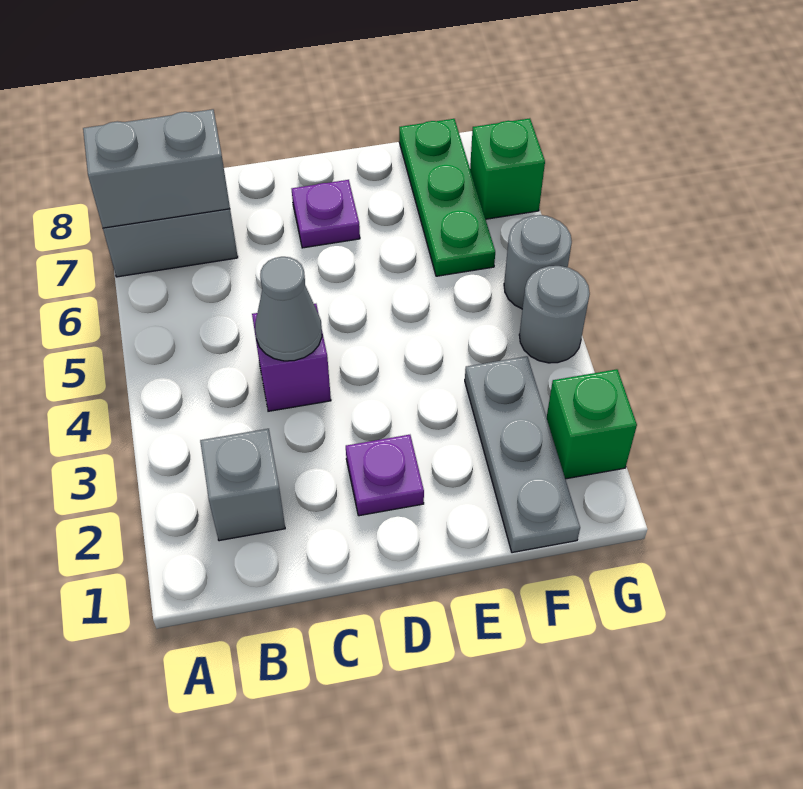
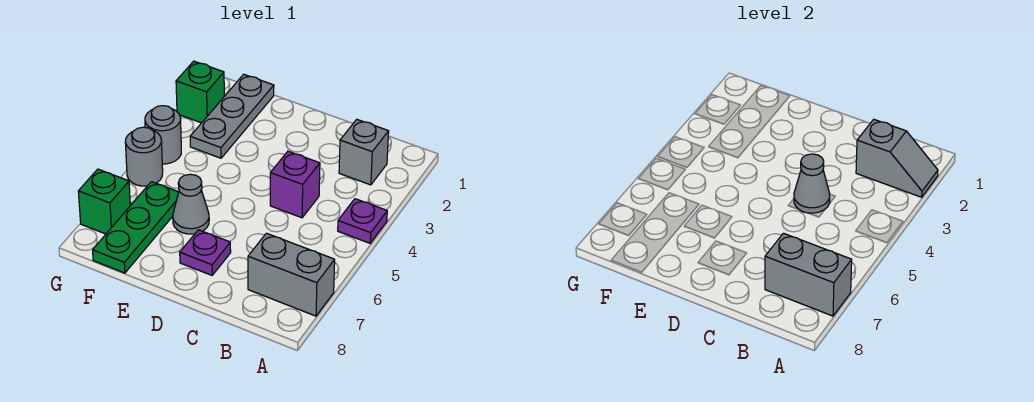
none -> grey 1x2 slope [856,119,938,197]
purple 1x1 plate [346,435,424,516] -> purple 1x1 plate moved to [338,199,387,243]
none -> grey 1x1 cone [173,174,209,234]

